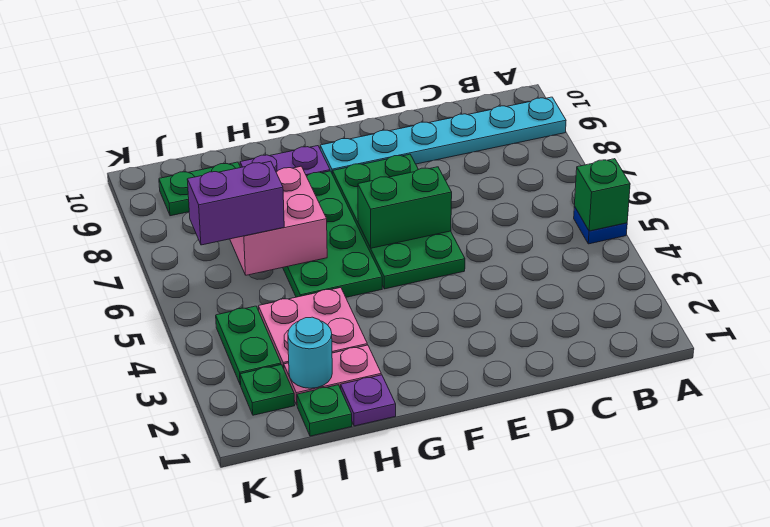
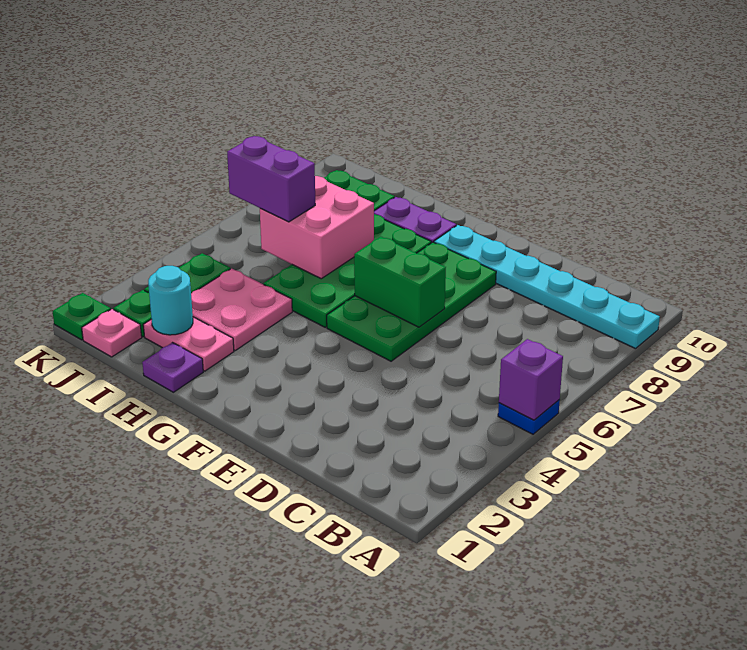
green 1x1 brick [574,159,630,231] -> purple 1x1 brick [499,339,563,420]
green 1x1 plate [297,385,352,436] -> green 1x1 plate moved to [53,293,111,340]
none -> pink 1x1 plate [82,309,142,357]

